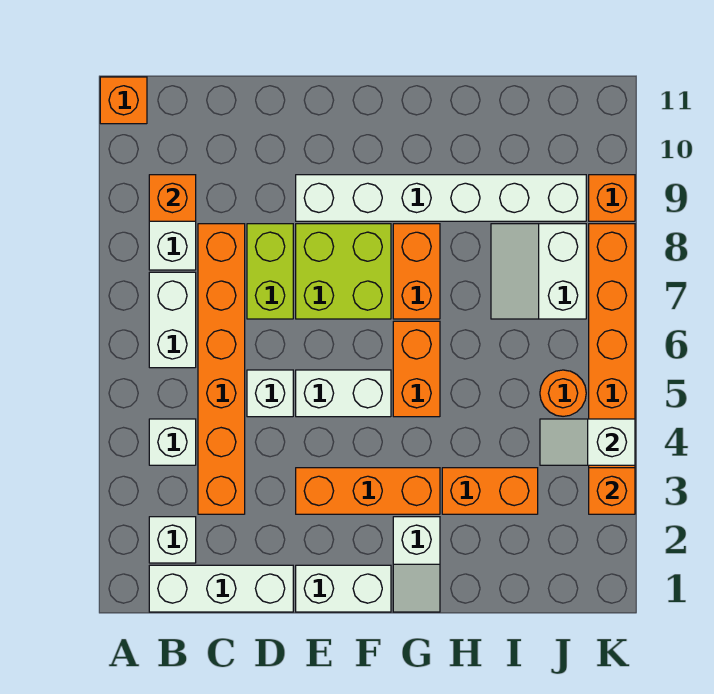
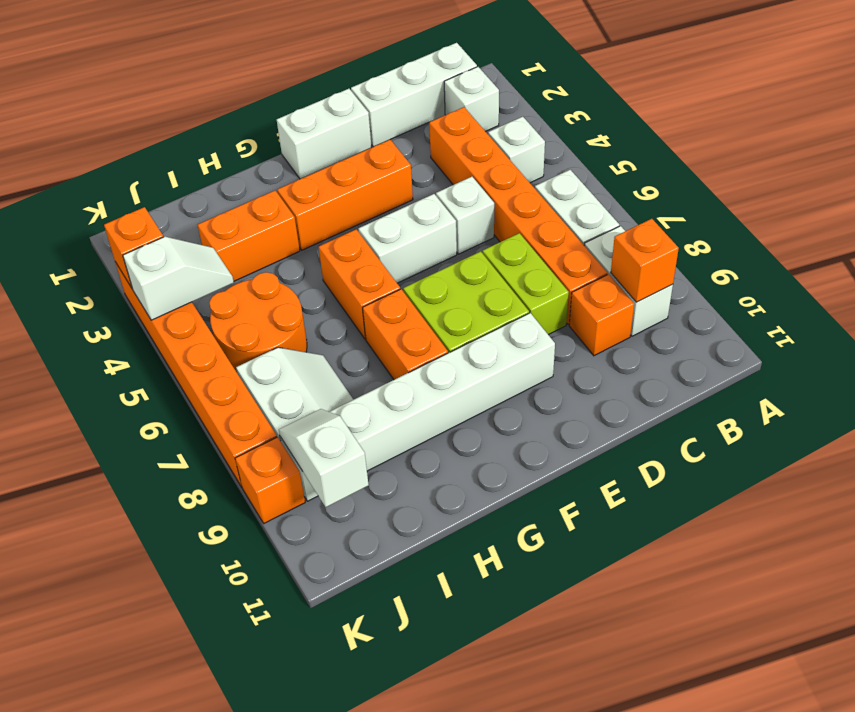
orange 1x1 brick [100,77,147,124] -> orange 1x1 brick moved to [569,274,634,356]
white 1x2 slope [393,517,440,612] -> white 1x2 slope moved to [279,409,369,507]
orange 1x1 round brick [540,370,586,416] -> orange 2x2 round brick [209,272,307,372]

